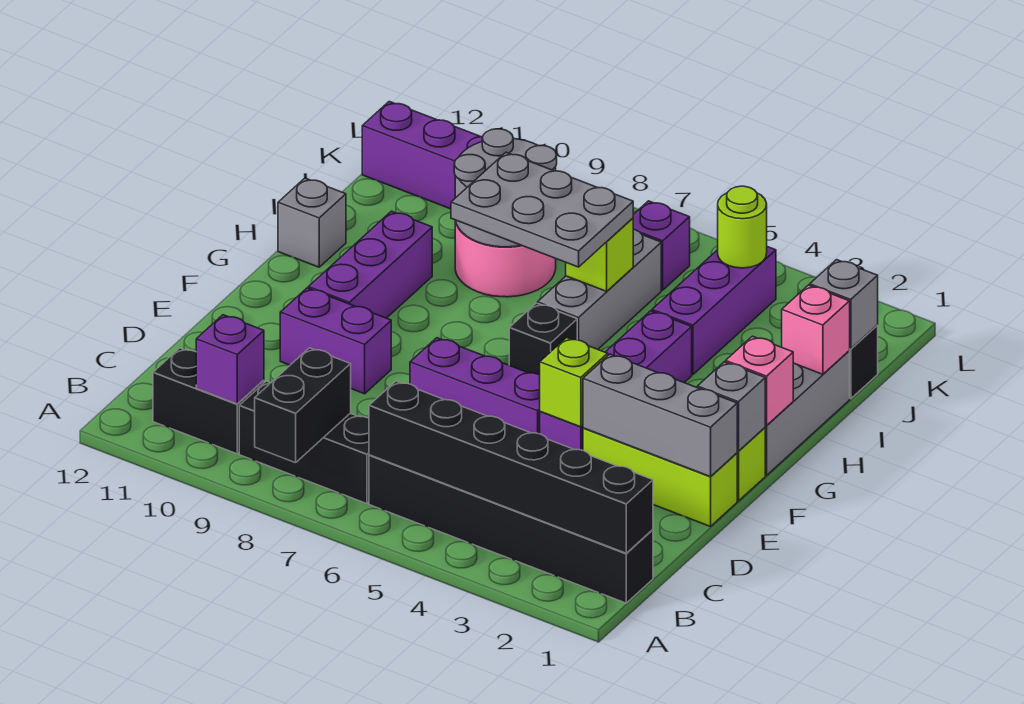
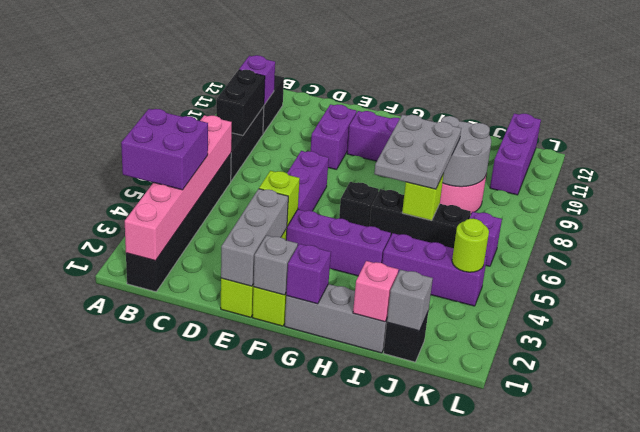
none -> purple 2x2 brick [121,109,208,190]
black 1x2 brick [255,348,351,463] -> black 1x2 brick turned to [216,70,265,135]
black 1x6 brick [369,381,653,553] -> pink 1x6 brick [125,115,232,261]
pink 1x1 brick [726,336,793,425] -> purple 1x1 brick [286,244,331,304]
grey 1x3 brick [537,229,661,349] -> black 1x3 brick [369,189,471,248]
grey 1x1 brick [278,178,346,267] -> none

